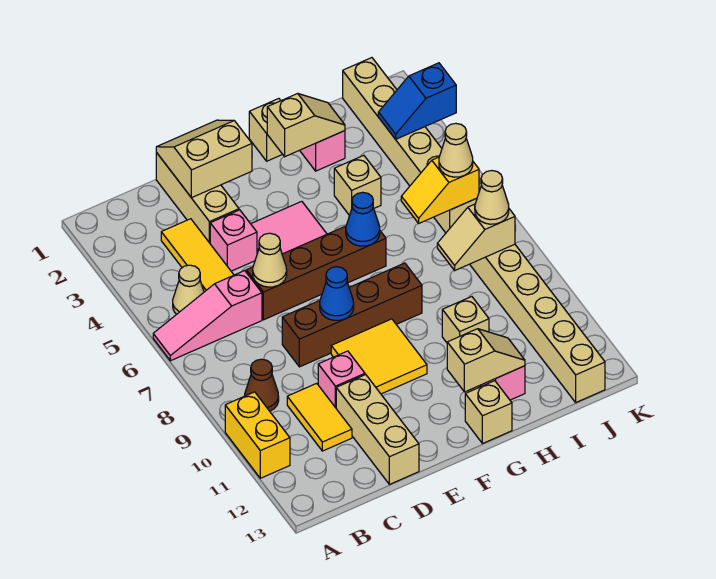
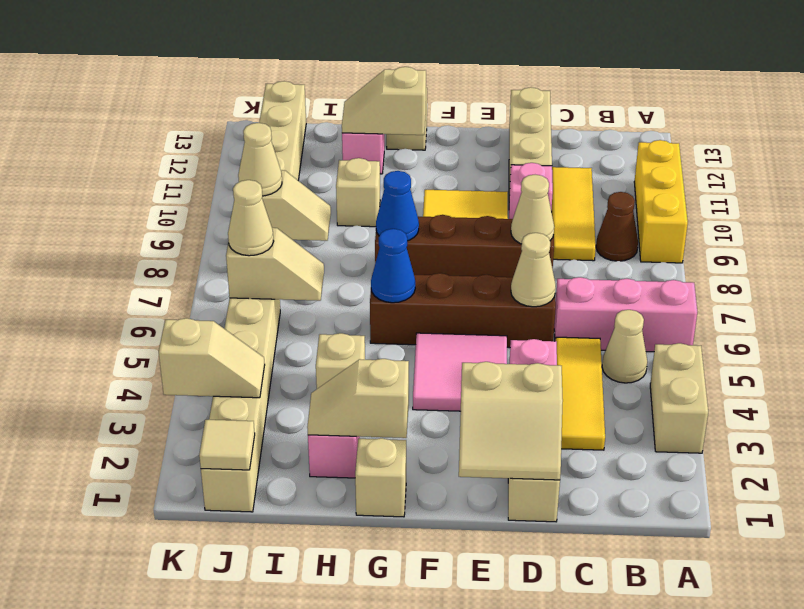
none -> tan 1x2 brick [650,343,708,453]
pink 1x3 slope [153,271,262,361] -> pink 1x3 brick [554,277,697,352]
yellow 1x2 brick [225,392,290,478] -> yellow 1x3 brick [634,140,688,263]
yellow 1x2 tile [287,383,352,451] -> yellow 1x3 tile [552,167,596,261]
none -> tan 1x1 cone [511,175,554,244]
blue 1x1 cone [320,267,354,320] -> blue 1x1 cone moved to [376,171,419,241]
yellow 1x2 slope [401,157,479,223] -> tan 1x2 slope [226,228,324,301]
none -> tan 1x1 tile [199,420,255,470]
blue 1x2 slope [378,63,456,139] -> tan 1x2 slope [159,318,265,398]

